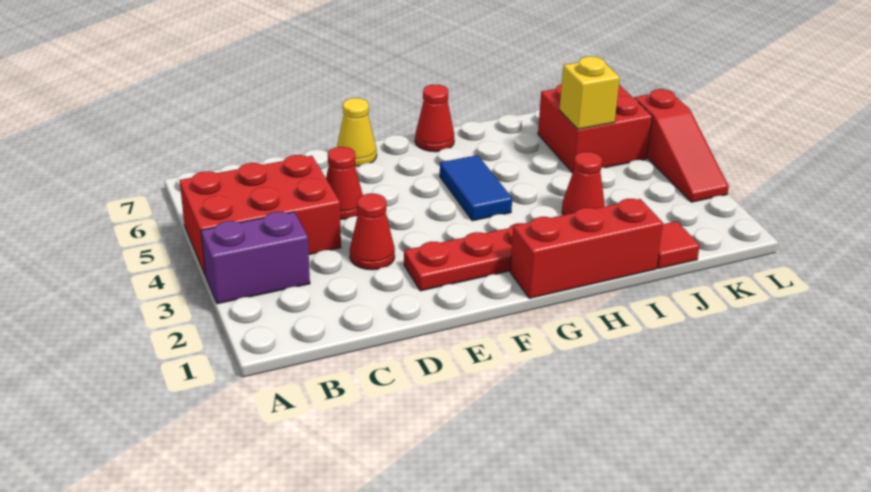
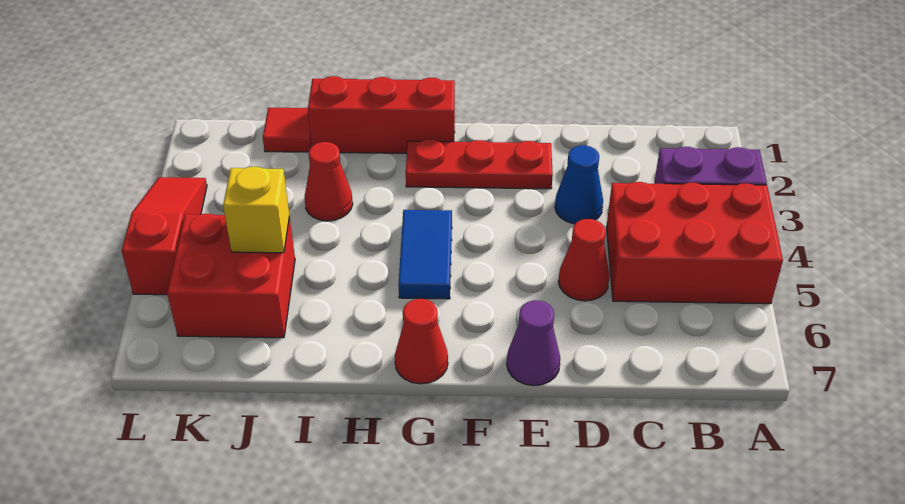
red 1x1 cone [350,194,395,270] -> blue 1x1 cone [555,145,603,224]
yellow 1x1 cone [337,98,377,166] -> purple 1x1 cone [507,300,560,386]

